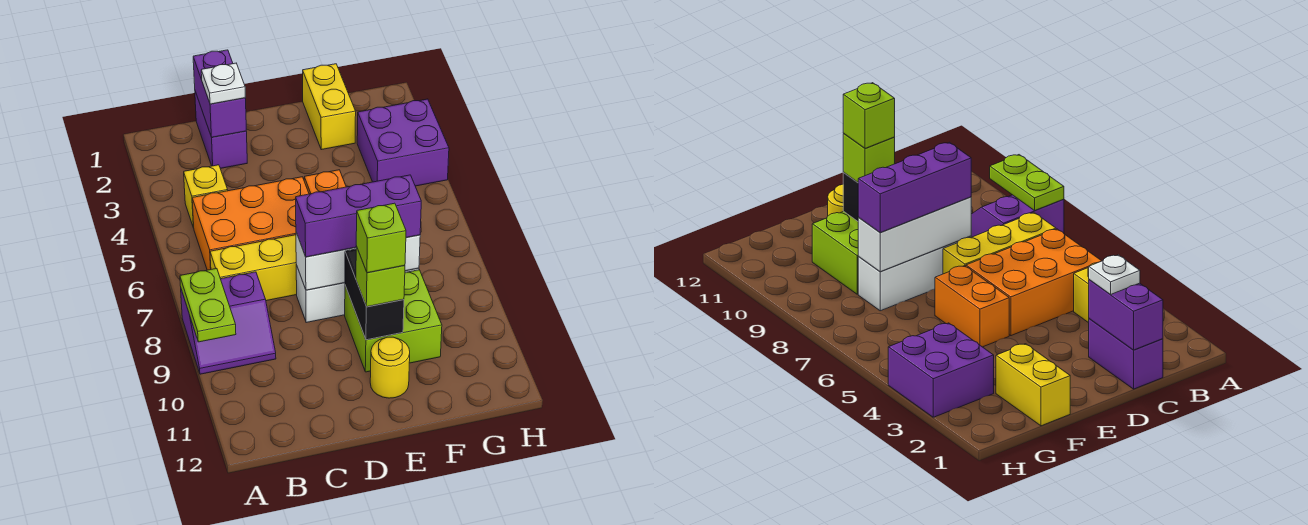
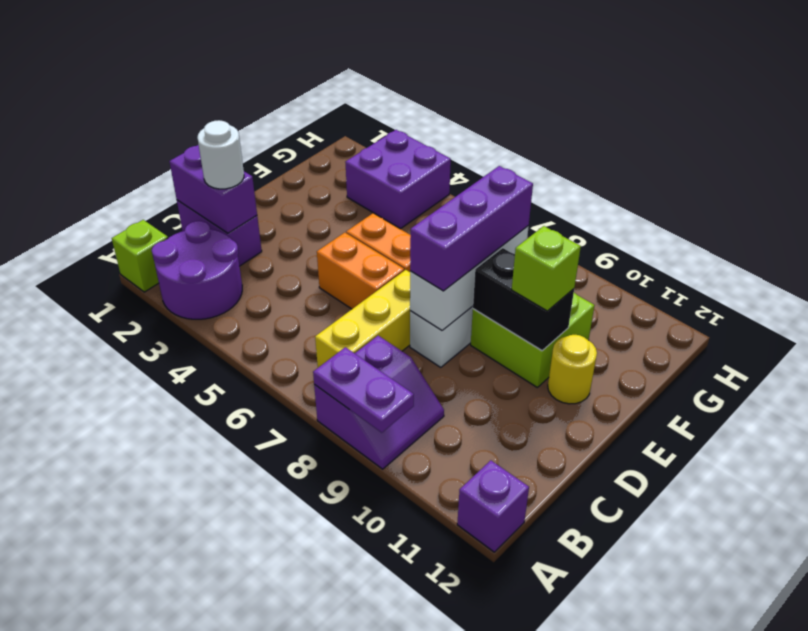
none -> purple 2x2 round brick [152,221,242,319]
lime 1x2 plate [180,268,236,342] -> purple 1x2 plate [313,347,414,433]
none -> purple 1x1 brick [457,460,529,552]
yellow 1x1 brick [184,165,228,228] -> none
orange 2x3 brick [192,177,309,270] -> orange 1x2 brick [317,233,404,309]
white 1x1 plate [201,63,245,104] -> white 1x1 round brick [197,120,244,189]
lime 1x1 brick [356,203,406,273] -> lime 1x1 brick moved to [112,220,168,292]
yellow 1x2 brick [303,64,356,150] -> none

